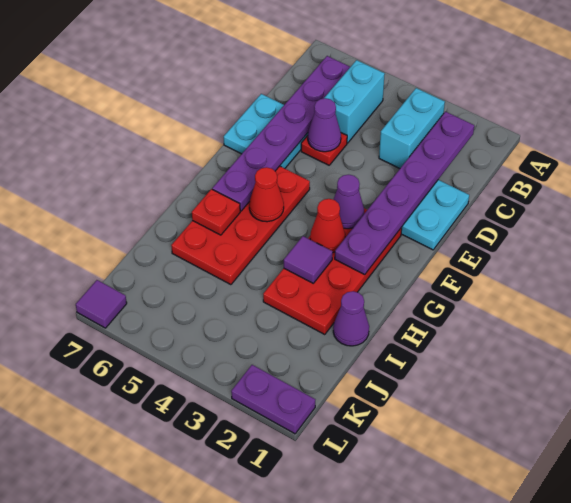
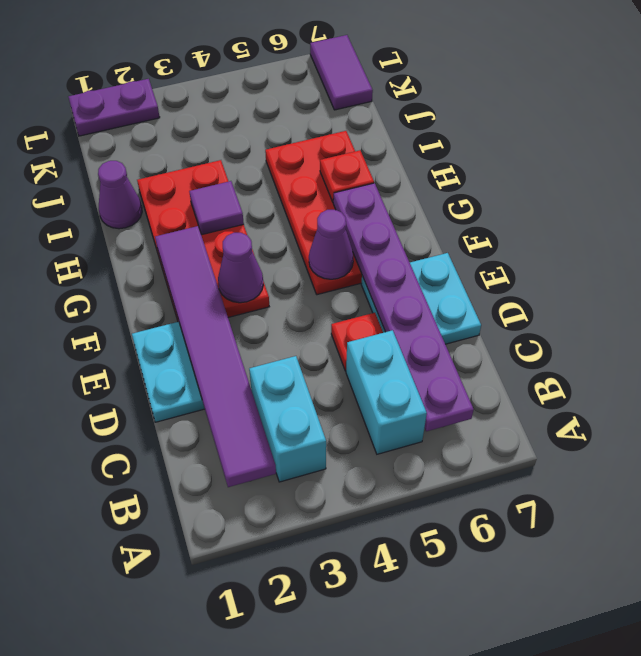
purple 1x6 plate [335,112,474,275] -> purple 1x6 tile [155,226,276,487]
purple 1x1 cone [308,98,341,152] -> purple 1x1 cone moved to [309,210,353,279]
red 1x1 cone [310,199,345,252] -> none
red 1x1 cone [249,167,284,222] -> none
purple 1x1 tile [76,280,127,328] -> purple 1x2 tile [310,35,373,110]

